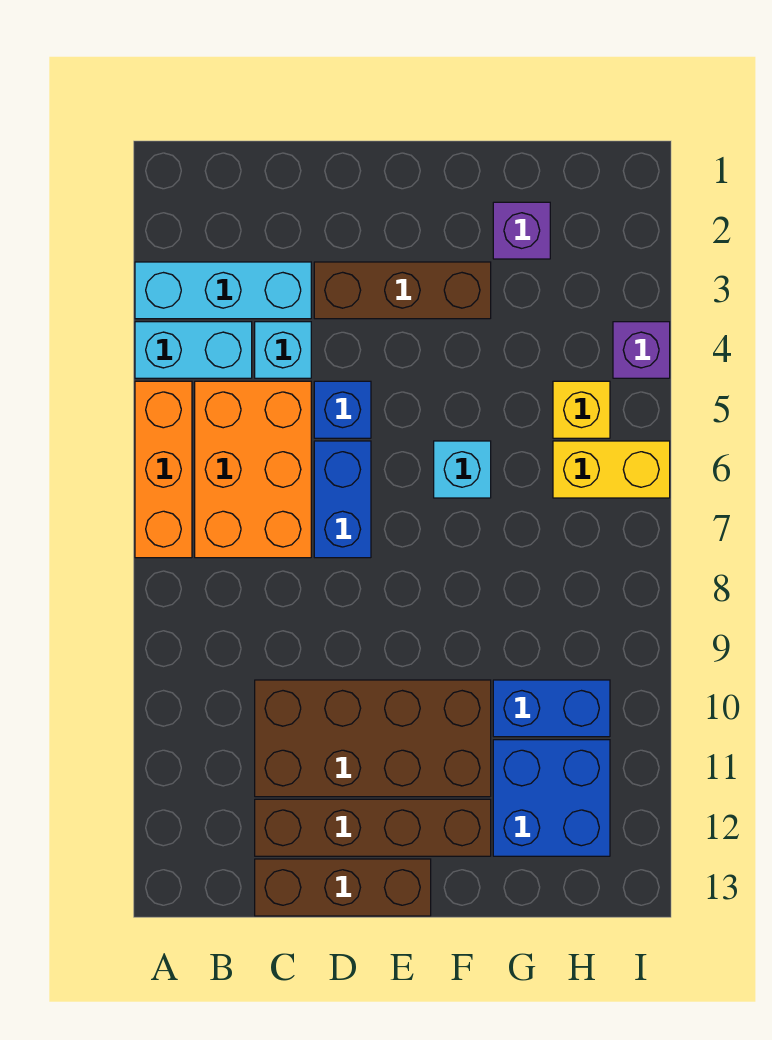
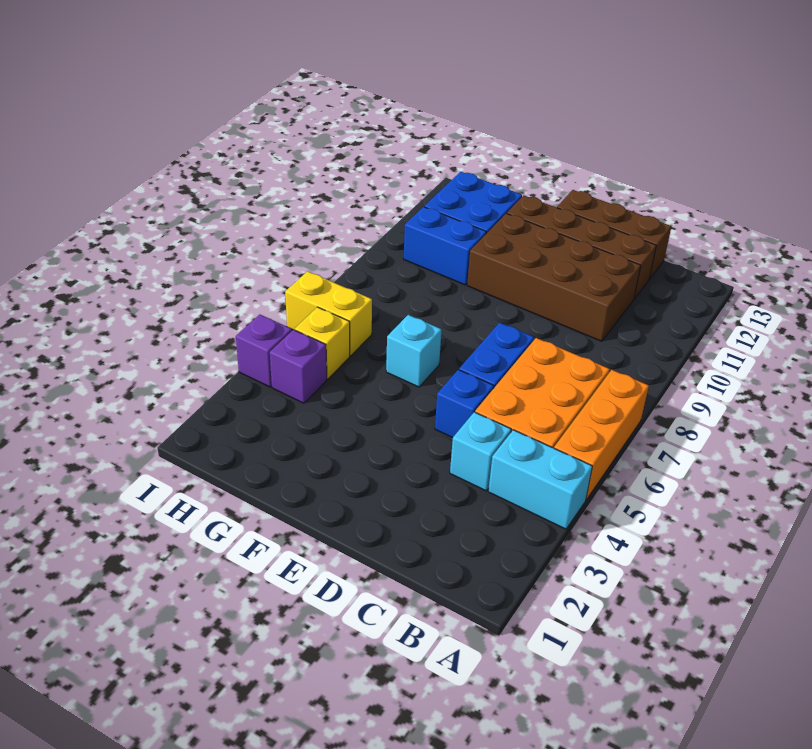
cyan 1x3 brick [135,262,311,319] -> none
brown 1x3 brick [314,262,491,319] -> none
purple 1x1 brick [493,202,550,259] -> purple 1x1 brick moved to [270,330,327,403]

